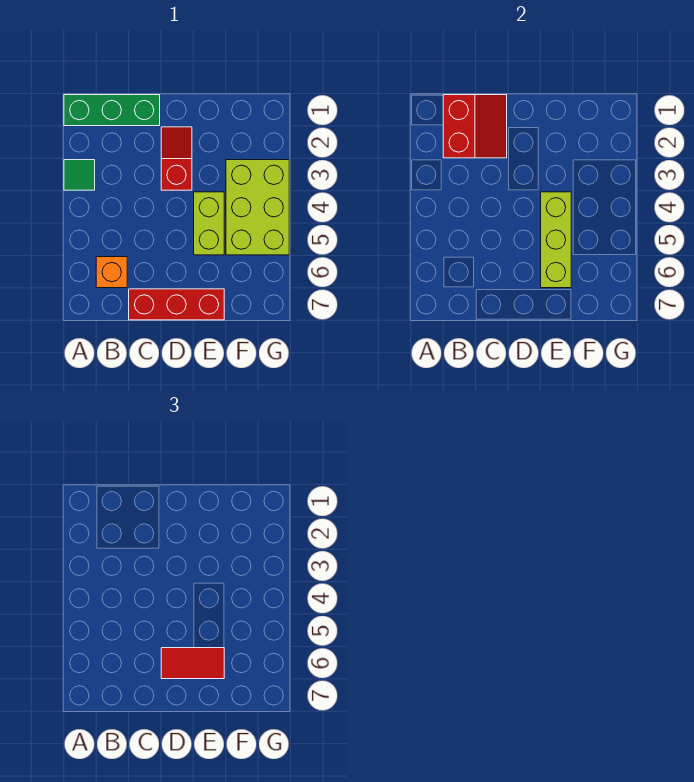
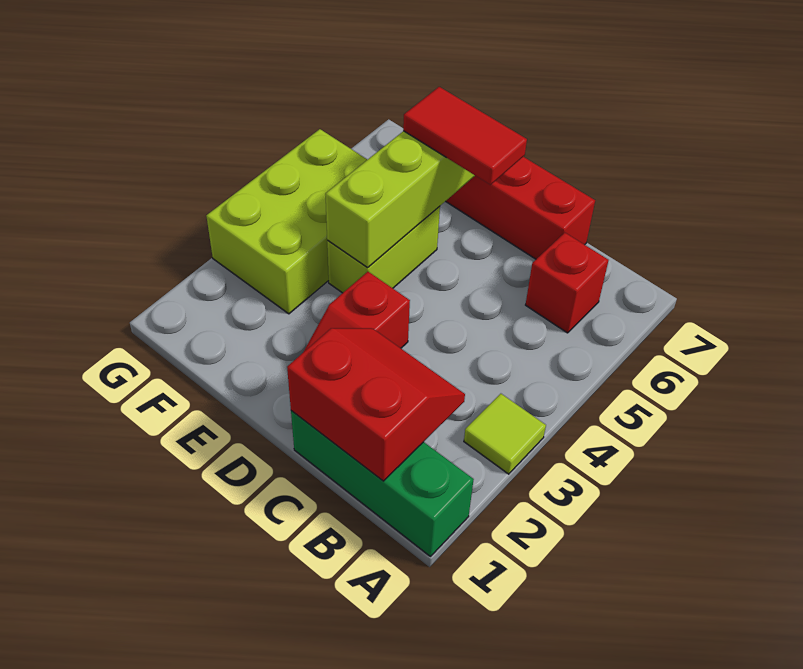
green 1x1 tile [64,160,95,190] -> lime 1x1 tile [464,394,546,474]
red 2x2 slope [443,95,507,158] -> red 2x2 slope turned to [287,328,465,481]
orange 1x1 brick [96,257,127,288] -> red 1x1 brick [526,233,609,333]

